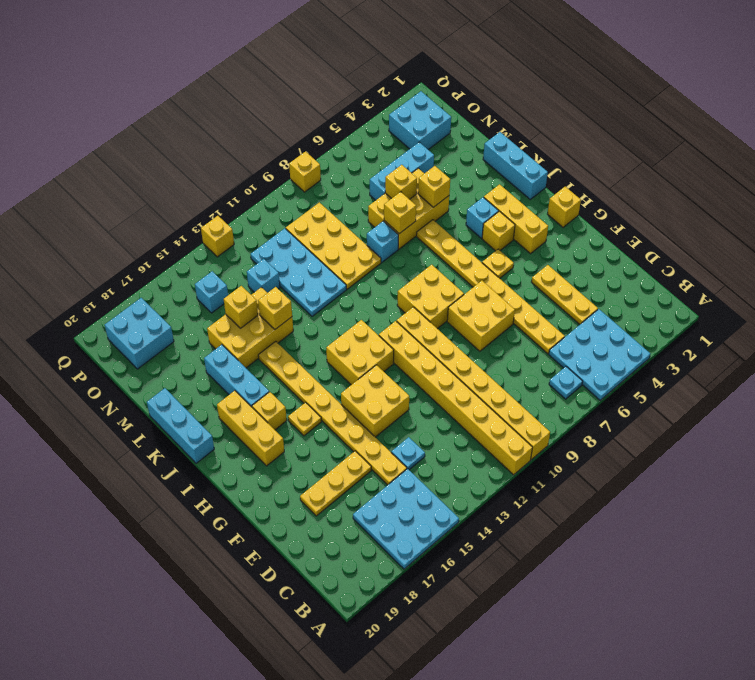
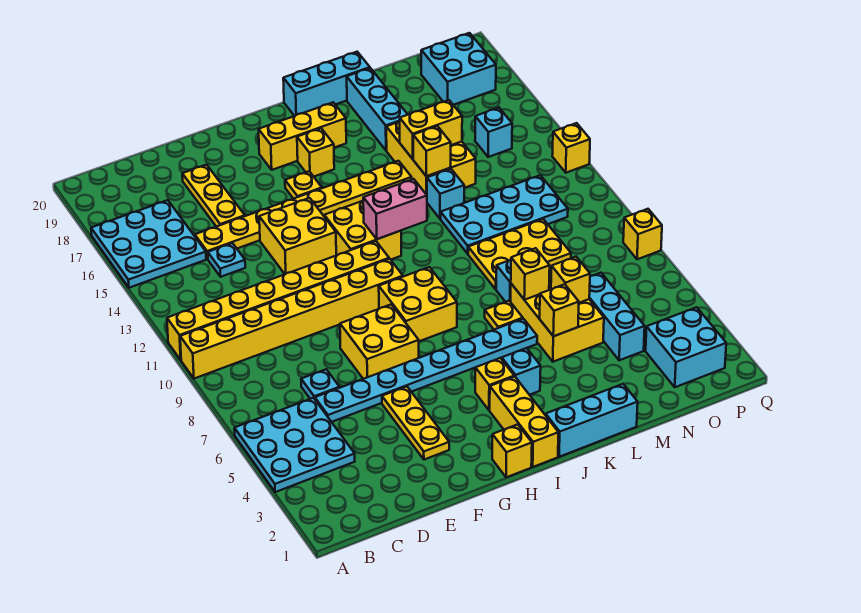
cyan 1x1 plate [549,367,583,399] -> cyan 1x1 plate moved to [301,369,340,399]
yellow 1x3 plate [532,265,598,324] -> yellow 1x3 plate turned to [382,387,449,460]
yellow 1x8 plate [417,220,565,354] -> cyan 1x8 plate [315,319,537,422]
yellow 1x3 brick [484,184,548,254] -> yellow 1x3 brick turned to [490,377,558,467]
yellow 1x1 plate [482,249,514,278] -> yellow 1x1 plate moved to [485,301,523,330]
none -> pink 1x2 brick [363,179,427,239]
cyan 1x3 brick [204,345,269,407] -> cyan 1x3 brick turned to [347,68,408,150]
yellow 2x4 plate [286,202,381,289] -> yellow 2x3 plate [468,219,571,289]
yellow 1x1 brick [224,286,258,328] -> yellow 1x2 brick [400,100,462,159]
cyan 1x1 brick [247,259,280,293] -> cyan 1x1 brick moved to [427,169,464,219]

